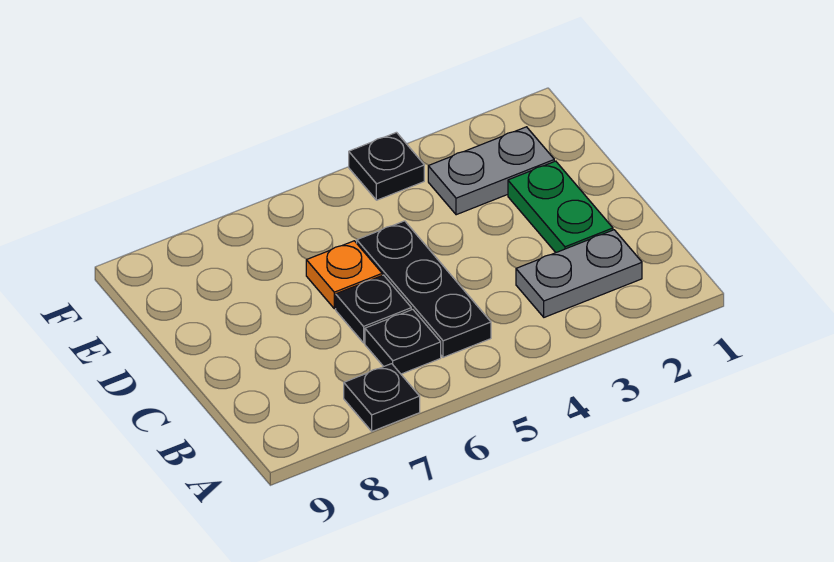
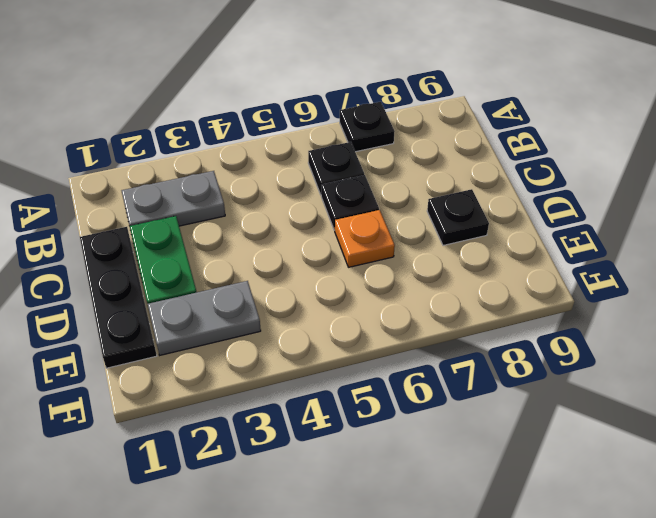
black 1x3 plate [357,221,491,357] -> black 1x3 plate moved to [80,227,157,368]
black 1x1 plate [349,132,424,200] -> black 1x1 plate moved to [427,189,489,245]

